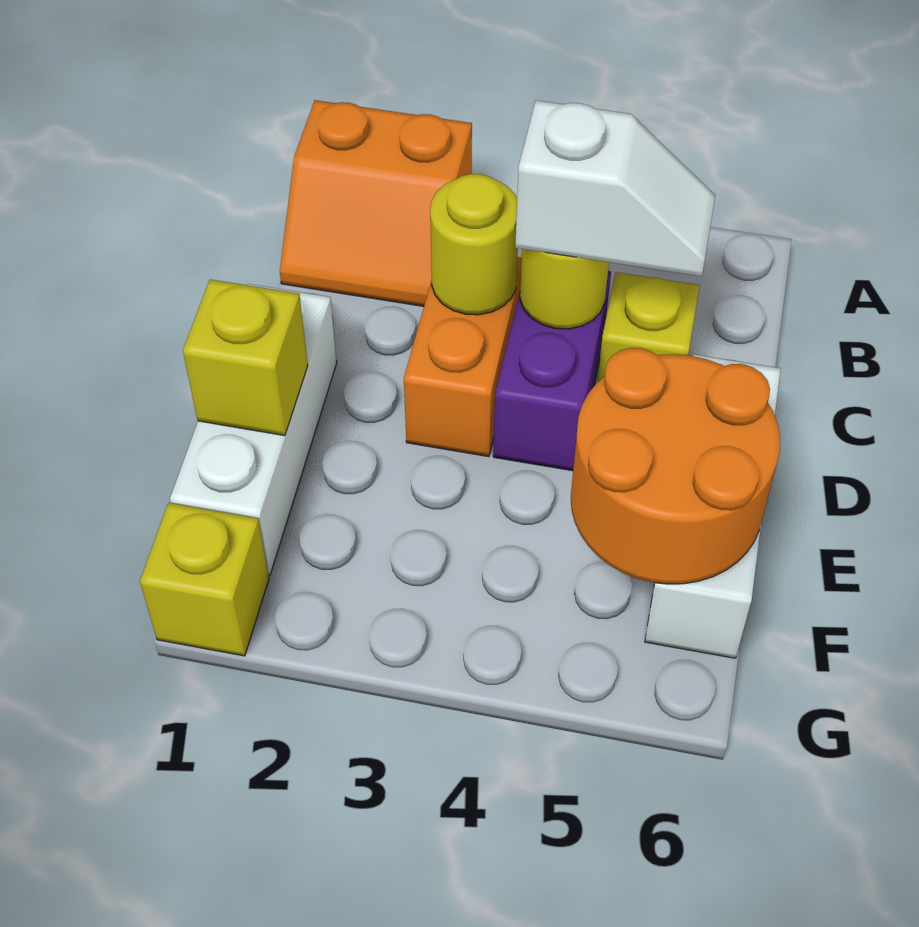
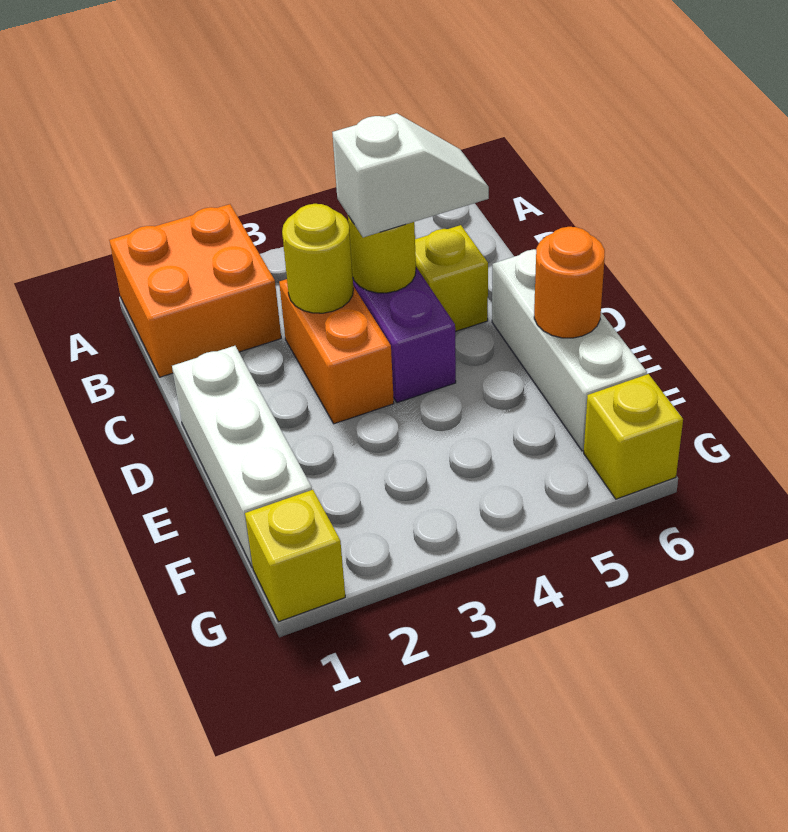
orange 2x2 slope [280,100,472,306] -> orange 2x2 brick [109,204,281,377]
yellow 1x1 brick [183,279,308,436] -> yellow 1x1 brick moved to [584,374,683,499]
orange 2x2 round brick [571,348,780,584] -> orange 1x1 round brick [534,227,605,338]

